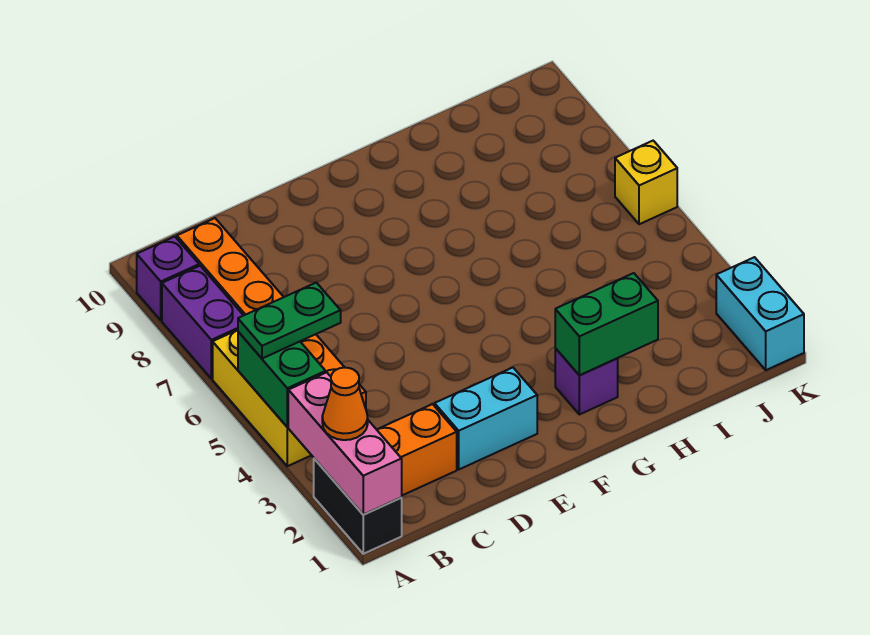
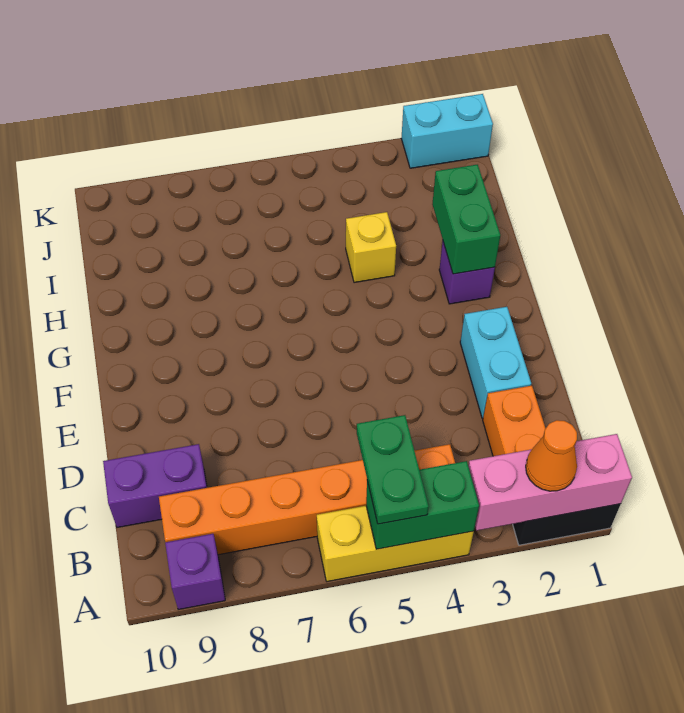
purple 1x2 brick [162,266,244,379] -> purple 1x2 brick moved to [103,444,207,527]
yellow 1x1 brick [615,141,677,224] -> yellow 1x1 brick moved to [346,212,396,283]

